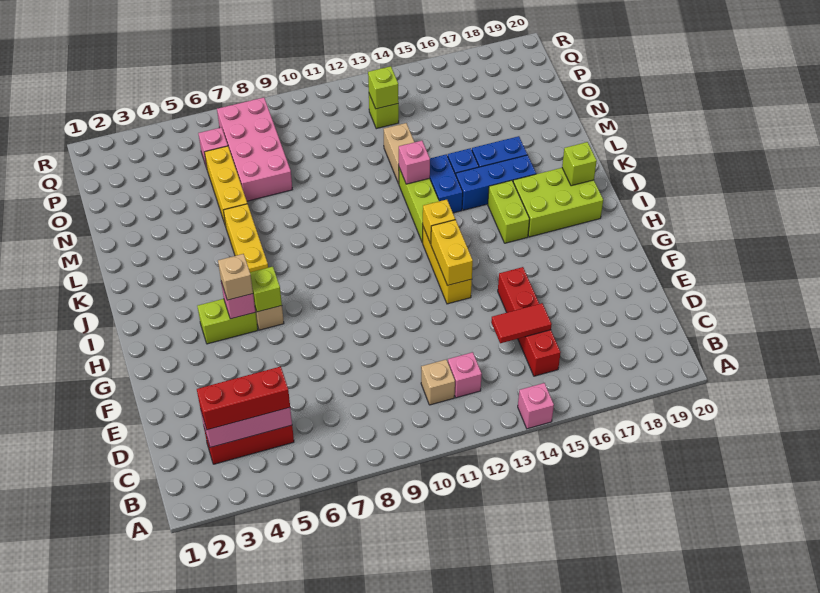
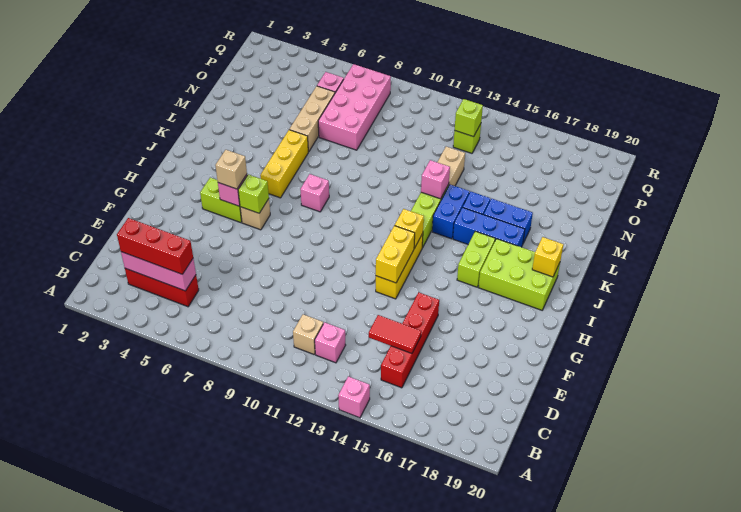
none -> pink 1x1 brick [300,174,329,212]
lime 1x1 brick [562,142,597,186] -> yellow 1x1 brick [532,237,563,277]
yellow 1x3 brick [204,146,247,224] -> tan 1x3 brick [289,86,335,152]

